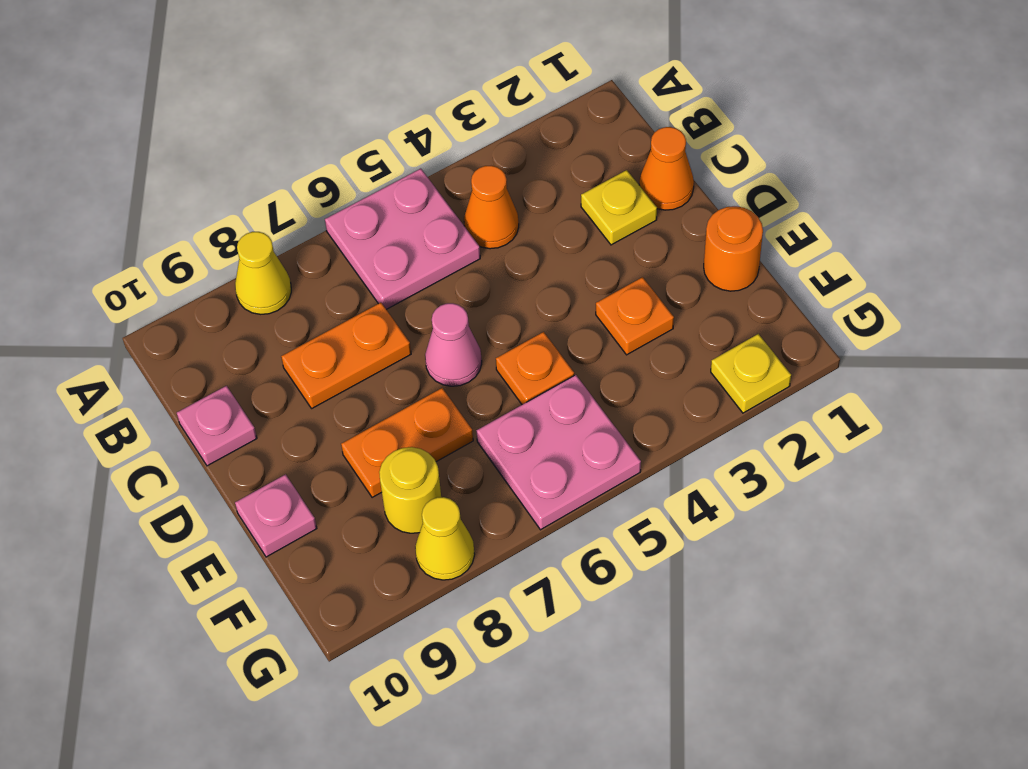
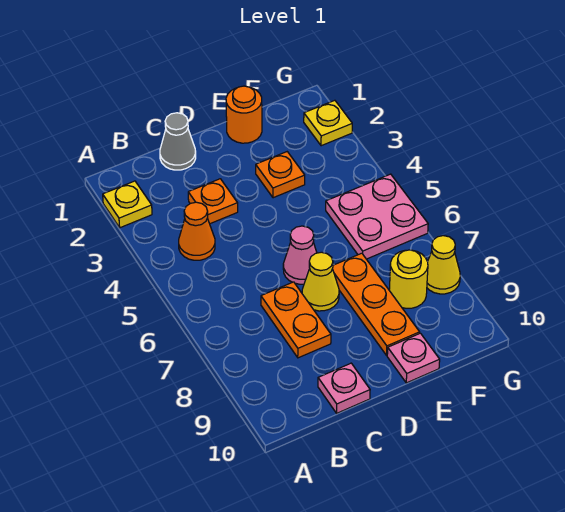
pink 2x2 plate [325,169,480,309] -> none
yellow 1x1 cone [235,232,291,314] -> yellow 1x1 cone moved to [302,252,339,311]
orange 1x1 cone [639,127,694,210] -> grey 1x1 cone [160,113,196,170]
yellow 1x1 plate [581,170,657,245] -> yellow 1x1 plate moved to [103,181,152,228]
orange 1x1 plate [496,332,574,405] -> orange 1x1 plate moved to [188,179,238,224]
orange 1x2 plate [341,388,473,498] -> orange 1x3 plate [333,253,420,355]

